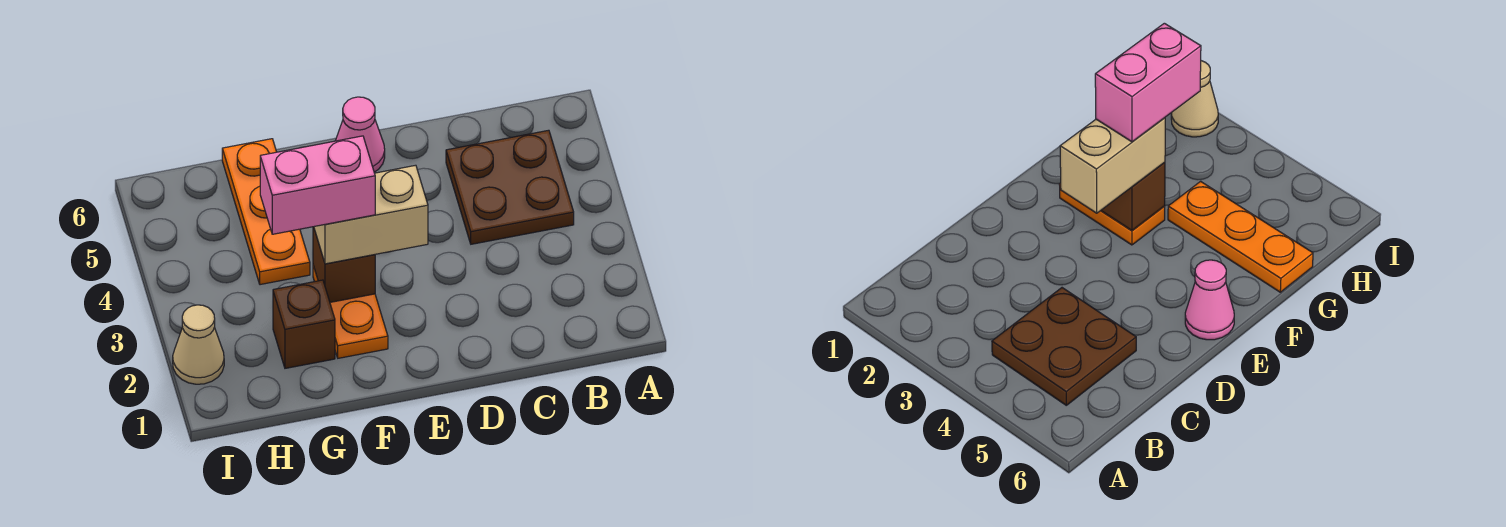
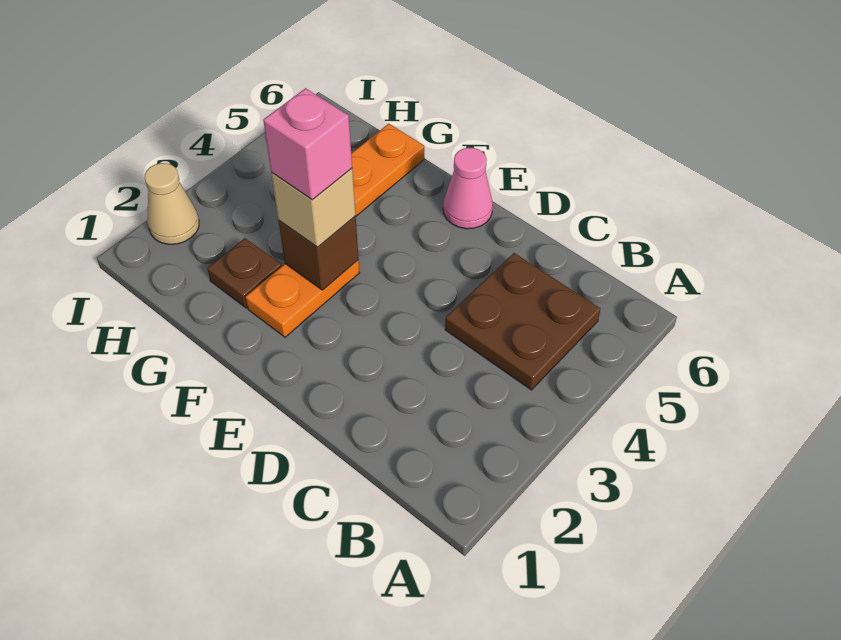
tan 1x2 brick [314,165,428,264] -> tan 1x1 brick [271,168,356,247]
pink 1x2 brick [260,136,375,234] -> pink 1x1 brick [263,88,352,200]
brown 1x1 brick [273,280,335,368] -> brown 1x1 plate [207,238,282,308]

